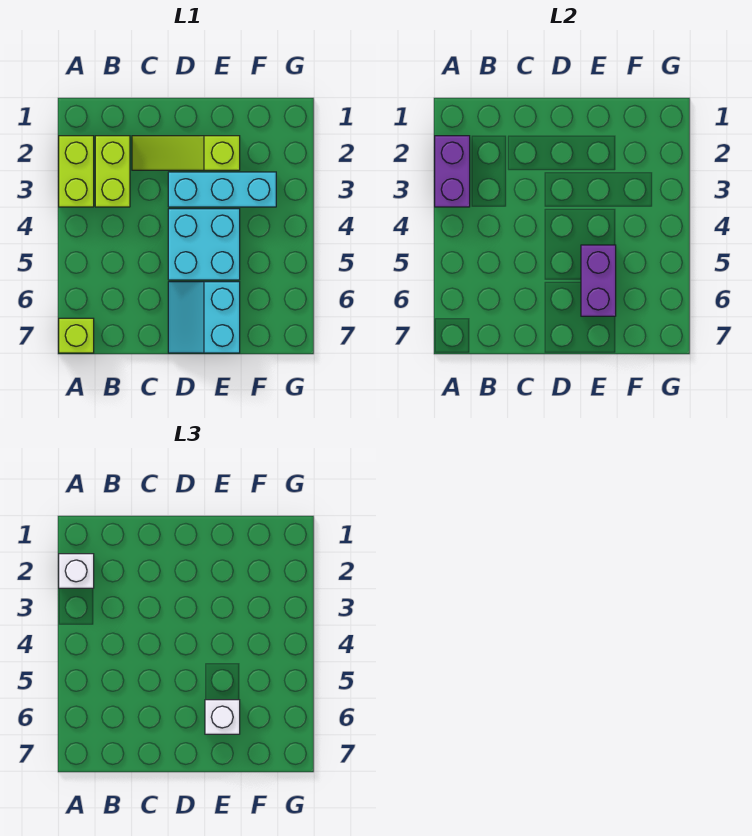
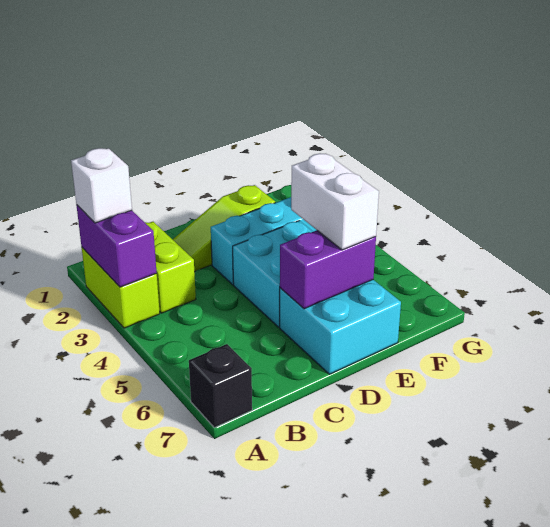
lime 1x1 brick [59,318,94,353] -> black 1x1 brick [189,344,252,428]
cyan 2x2 slope [168,282,240,353] -> cyan 2x2 brick [280,280,401,374]
purple 1x2 brick [581,245,616,316] -> purple 1x2 brick turned to [280,230,376,309]
white 1x1 brick [205,700,240,734] -> white 1x2 brick [291,153,379,250]

